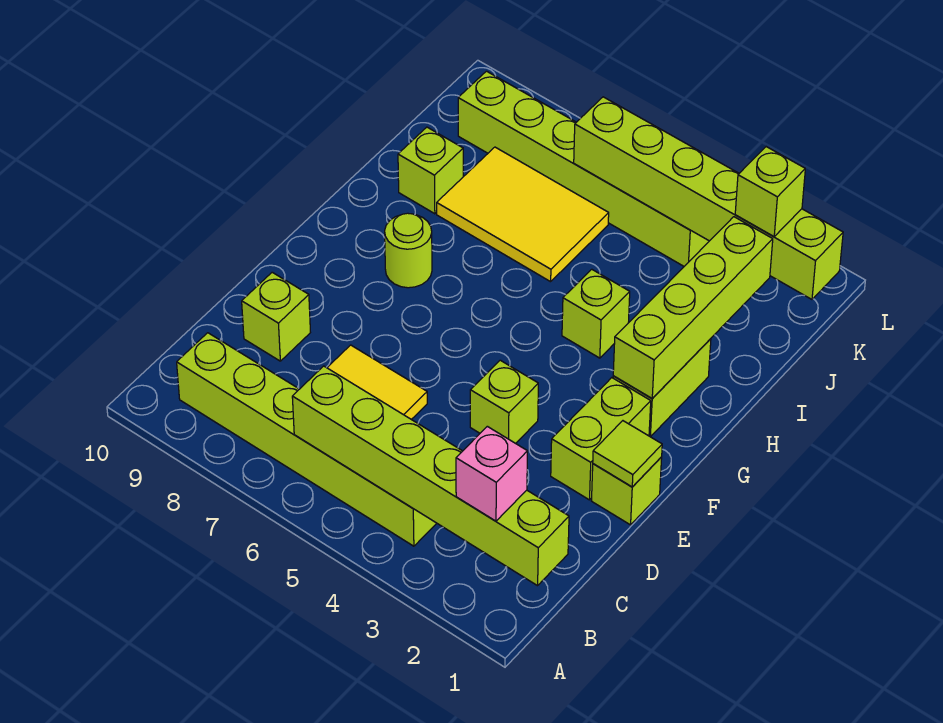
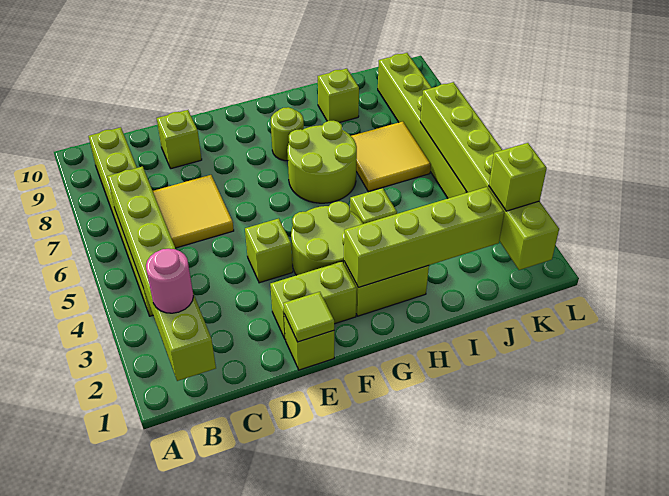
pink 1x1 brick [456,426,528,521] -> pink 1x1 round brick [146,249,193,313]
none -> lime 2x2 round brick [291,201,363,275]
none -> lime 2x2 round brick [287,121,357,203]
yellow 2x3 tile [437,147,609,282] -> yellow 2x2 tile [351,122,431,192]

